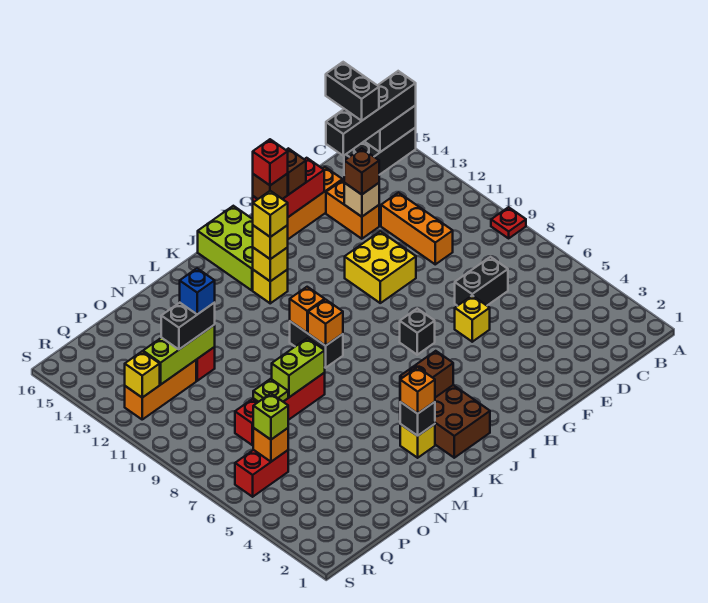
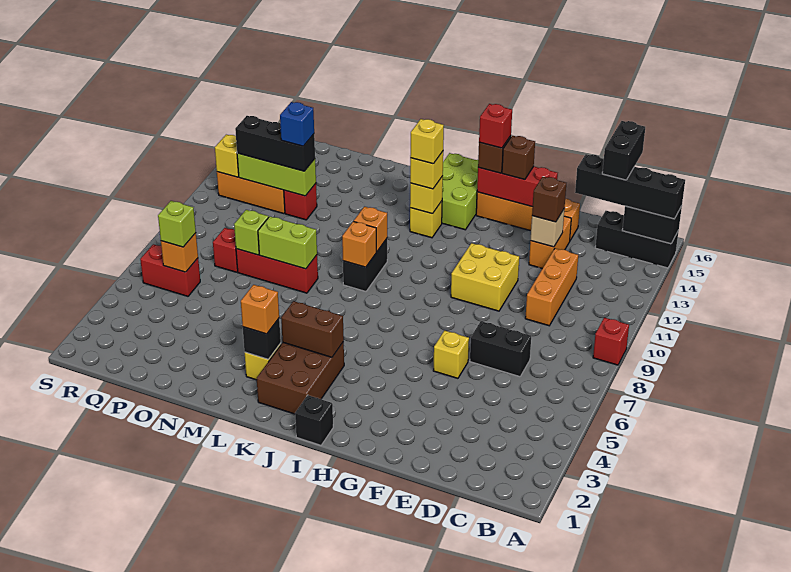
red 1x1 plate [491,207,526,238] -> red 1x1 brick [593,318,629,365]
black 1x1 brick [400,309,435,355] -> black 1x1 brick moved to [295,395,333,445]
lime 1x1 plate [253,379,288,402] -> lime 1x1 brick [234,210,269,255]
black 1x2 brick [161,303,215,349] -> black 1x3 brick [235,116,315,171]

